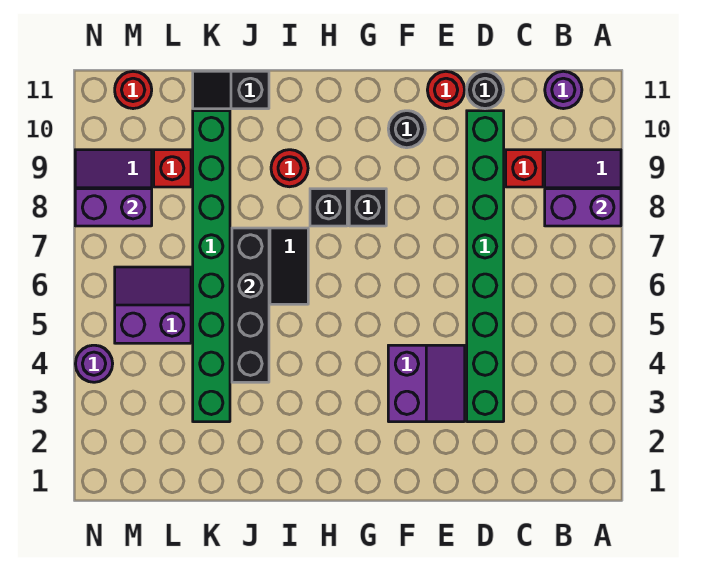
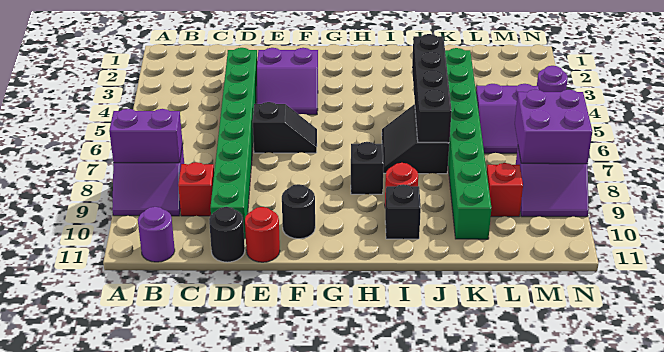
purple 2x2 slope [388,345,465,422] -> purple 2x2 slope turned to [257,48,318,115]
black 1x1 brick [349,189,386,226] -> black 1x1 brick moved to [385,184,421,239]
black 1x2 slope [193,71,269,109] -> black 1x2 slope moved to [253,102,317,153]
purple 1x2 brick [75,189,152,226] -> purple 2x2 brick [515,90,592,164]
red 1x1 round brick [115,71,152,109] -> none

